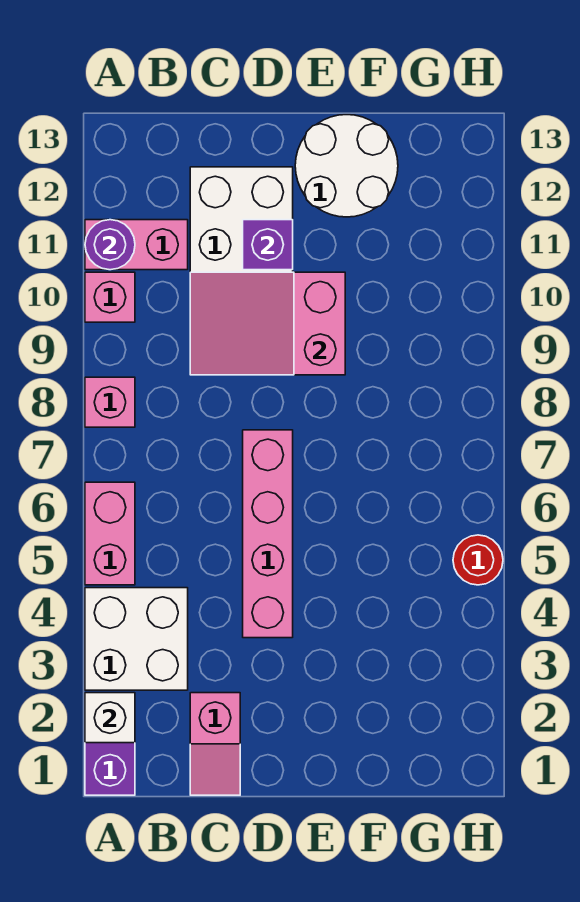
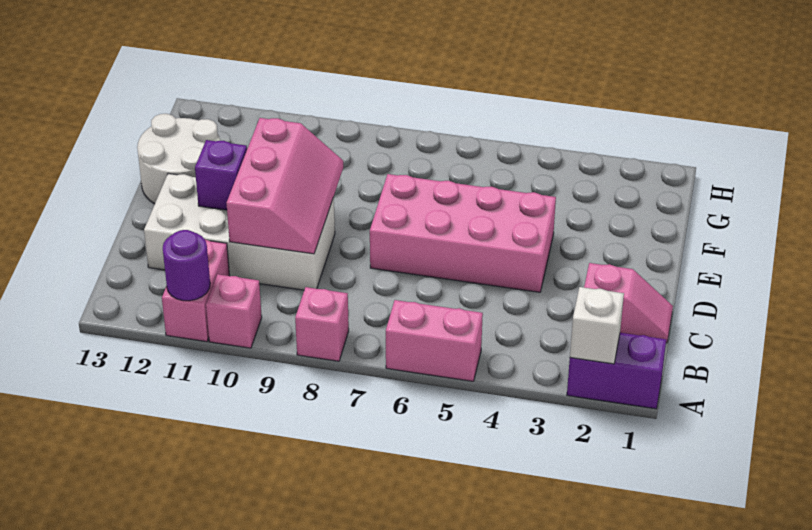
white 2x2 brick [85,588,188,690] -> none
pink 2x3 slope [190,272,345,375] -> pink 2x3 slope turned to [226,118,343,254]
pink 1x4 brick [243,430,293,638] -> pink 2x4 brick [370,174,556,292]
red 1x1 round brick [453,535,503,585] -> none

